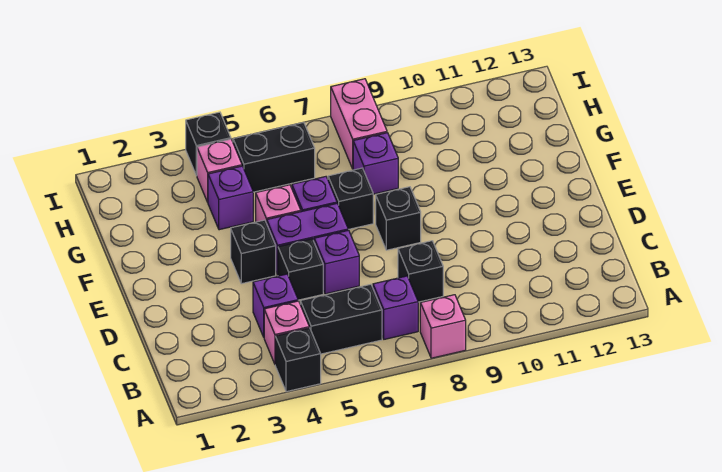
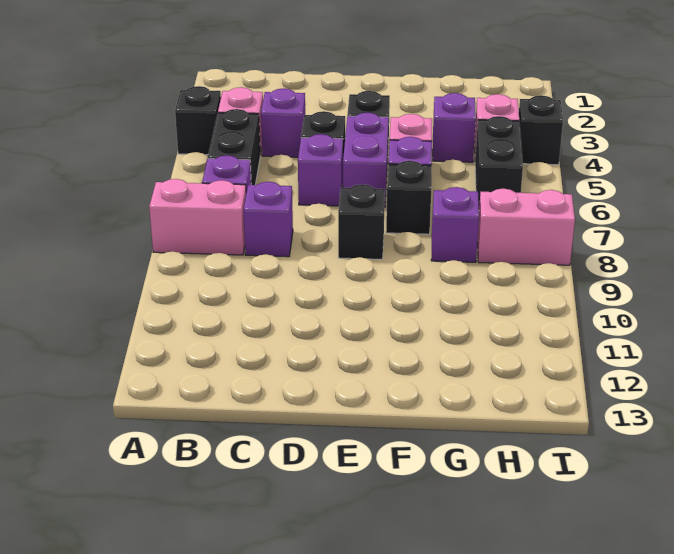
pink 1x1 brick [420,295,466,358] -> pink 1x2 brick [149,179,246,255]
black 1x1 brick [398,241,443,302] -> purple 1x1 brick [243,182,293,257]

